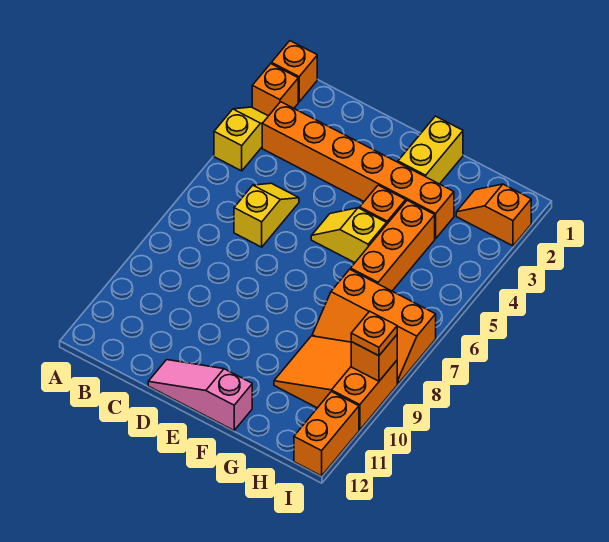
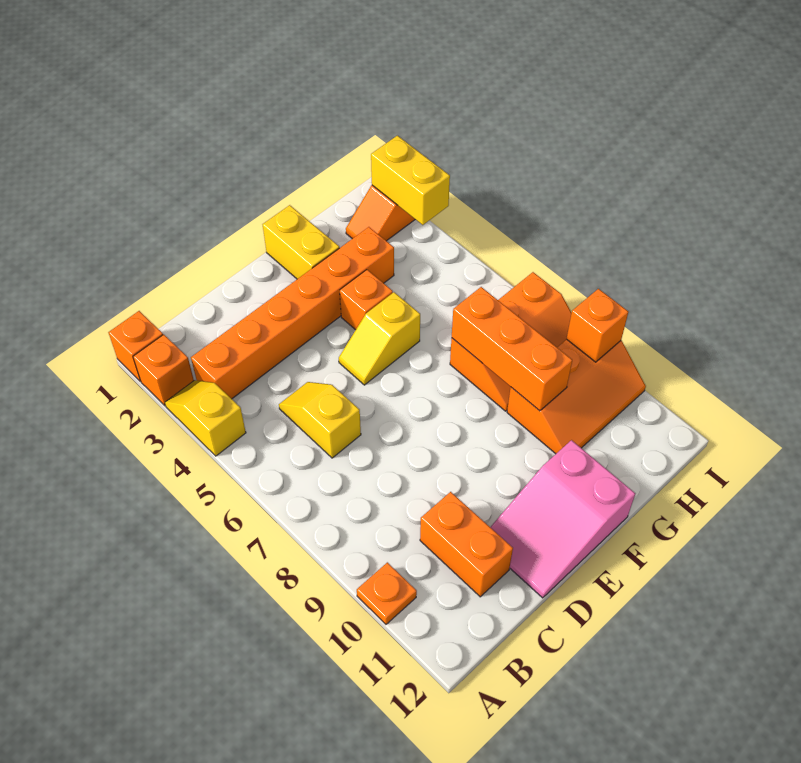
pink 1x3 slope [148,360,252,430] -> pink 2x3 slope [490,440,635,598]
orange 1x3 brick [351,200,435,291] -> orange 1x3 brick moved to [452,287,572,411]
orange 2x3 slope [274,336,397,430] -> orange 2x3 slope turned to [507,339,646,454]
none -> yellow 1x2 brick [371,136,450,225]
orange 1x1 plate [351,311,397,356] -> orange 1x1 plate moved to [357,562,417,624]
orange 1x2 brick [294,392,359,476] -> orange 1x2 brick moved to [420,492,513,597]

